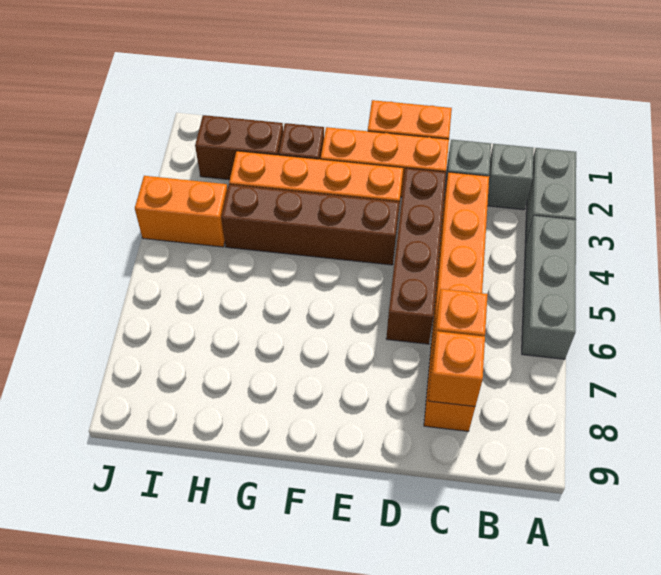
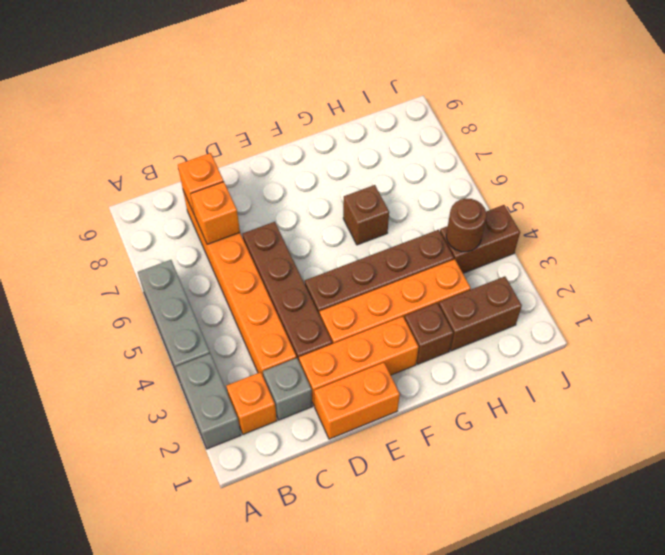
grey 1x1 brick [487,144,534,210] -> orange 1x1 brick [226,372,277,434]
none -> brown 1x1 brick [343,185,389,245]
orange 1x2 brick [135,176,227,247] -> brown 1x2 brick [440,205,520,273]
none -> brown 1x1 round brick [446,199,486,252]

